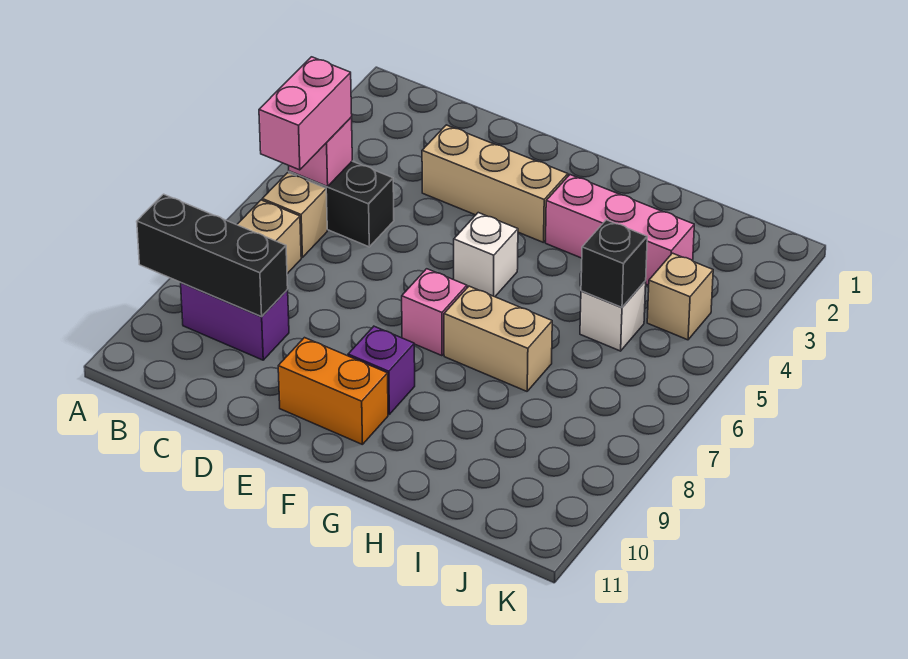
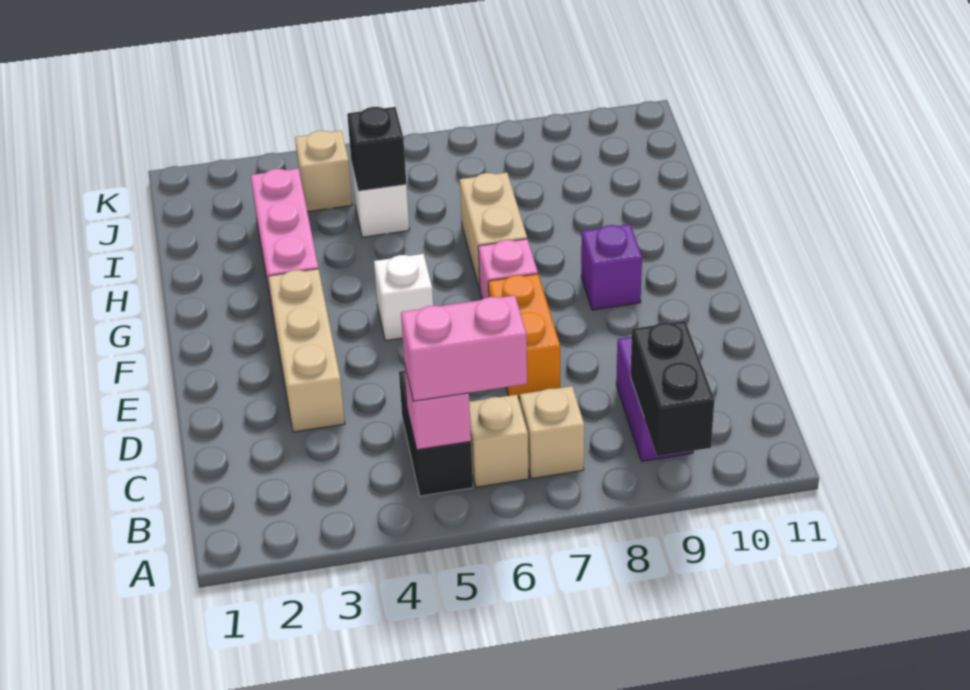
black 1x3 brick [137,194,288,317] -> black 1x2 brick [630,321,714,456]
orange 1x2 brick [278,338,388,445] -> orange 1x2 brick moved to [488,274,560,398]

